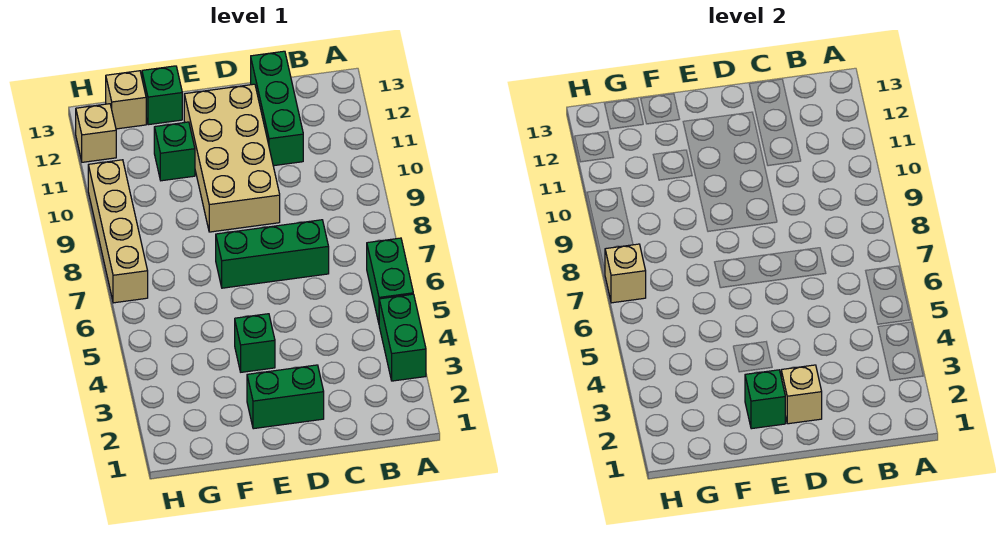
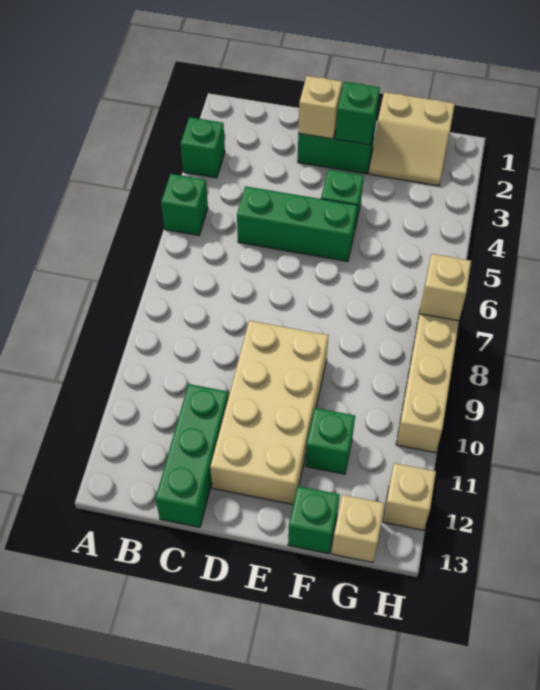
green 1x2 brick [379,294,426,381] -> green 1x1 brick [180,117,225,178]
green 1x2 brick [367,238,413,323] -> green 1x1 brick [161,174,208,236]
green 1x3 brick [216,220,329,288] -> green 1x3 brick moved to [237,186,357,262]
none -> tan 2x2 slope [369,92,455,186]

